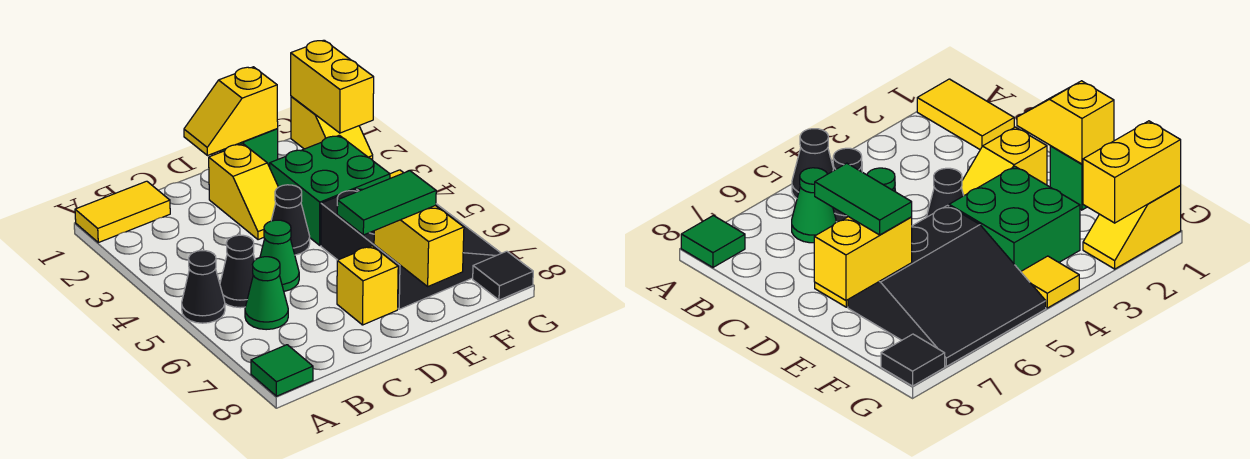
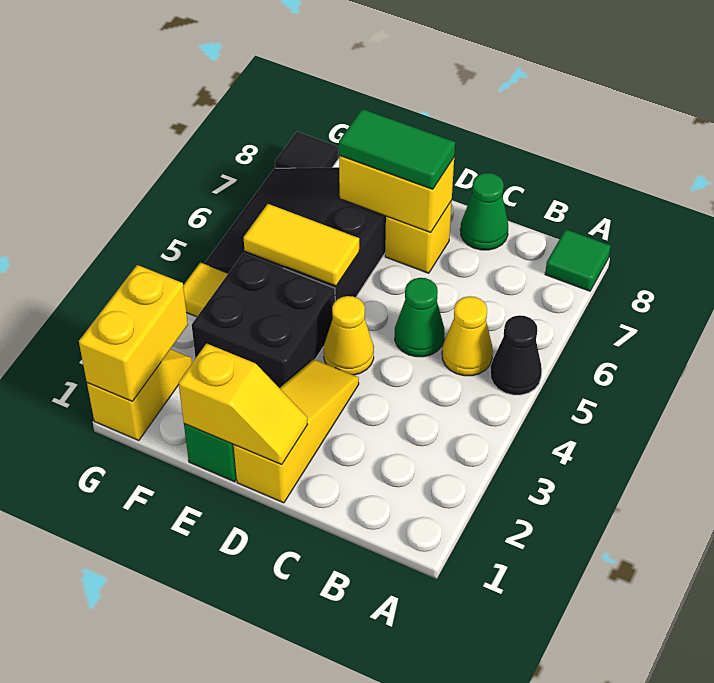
yellow 1x2 tile [75,181,170,243] -> yellow 1x2 tile moved to [244,204,359,286]
black 1x1 cone [220,235,255,308] -> yellow 1x1 cone [442,296,493,376]
green 1x1 cone [245,257,288,330] -> green 1x1 cone moved to [460,173,508,250]
yellow 1x2 slope [209,144,278,240] -> yellow 1x3 slope [234,359,359,503]
black 1x1 cone [271,185,310,255] -> yellow 1x1 cone [324,296,374,375]
green 2x2 brick [270,135,390,245] -> black 2x2 brick [192,253,335,388]
yellow 1x2 brick [374,205,464,286] -> yellow 1x2 brick turned to [339,155,454,232]

